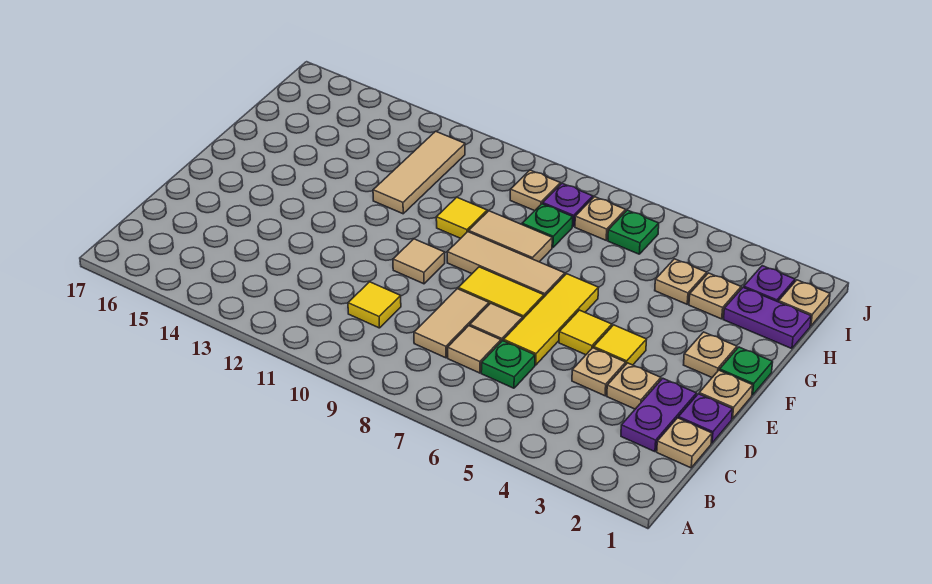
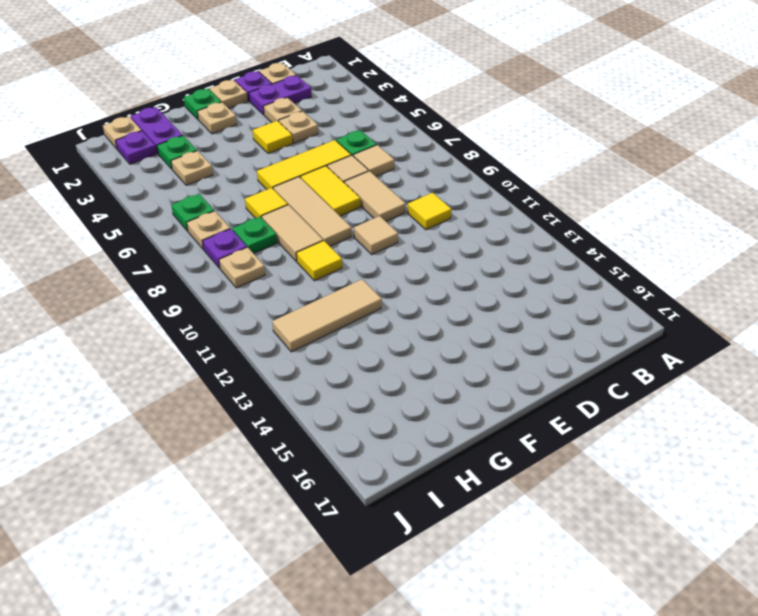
tan 1x2 tile [414,289,489,358] -> tan 1x2 tile turned to [344,171,406,221]
yellow 1x1 tile [559,310,612,355] -> yellow 1x1 tile moved to [245,188,288,218]
tan 1x1 plate [689,273,741,319] -> green 1x1 plate [157,136,197,169]

